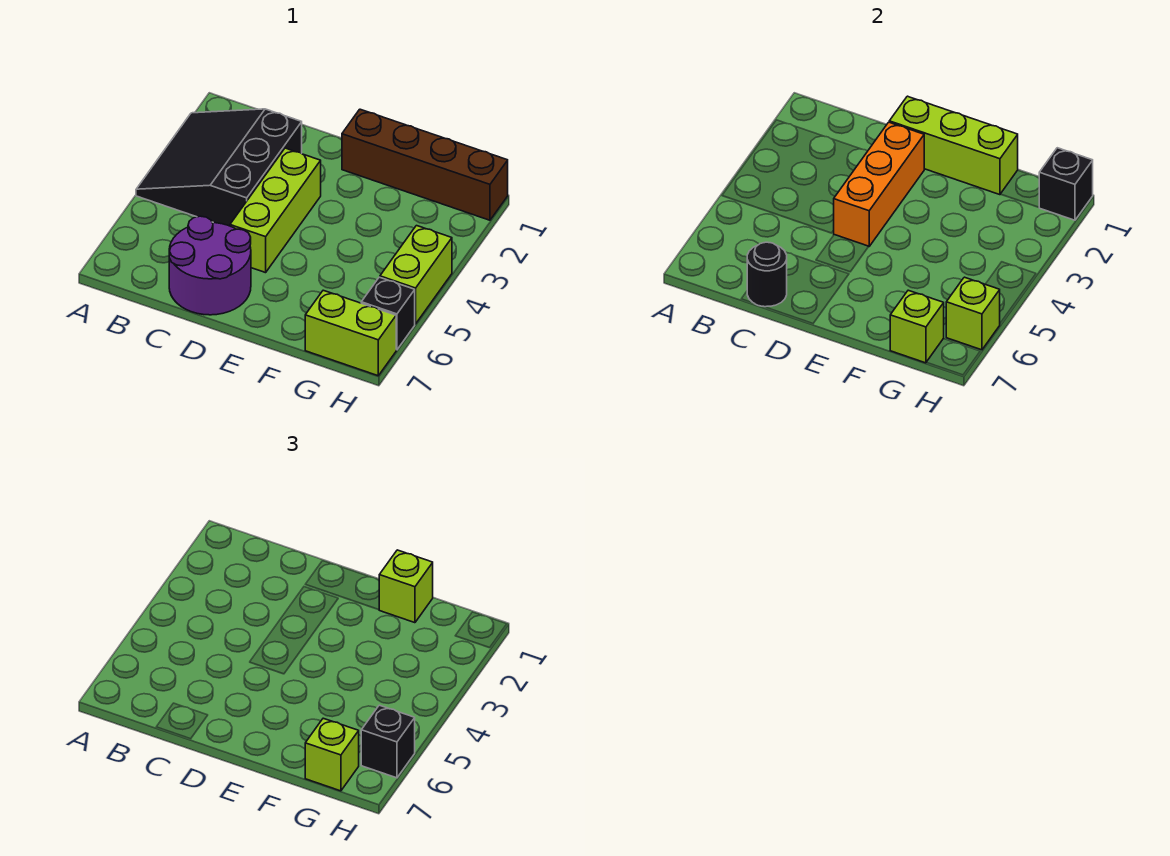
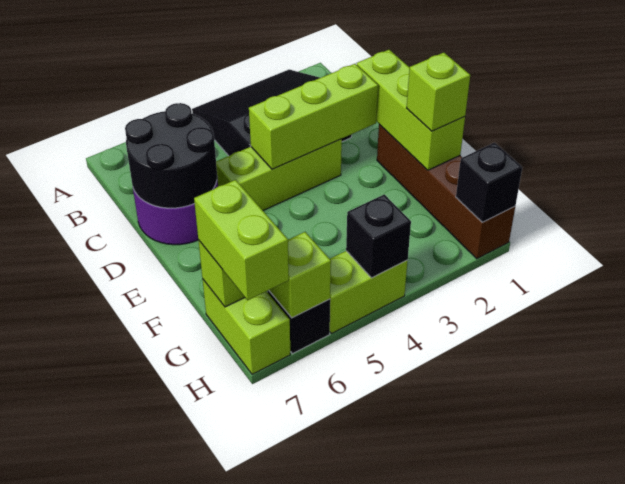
black 1x1 round brick [747,242,787,307] -> black 2x2 round brick [125,103,217,208]
orange 1x3 brick [833,122,924,246] -> lime 1x3 brick [249,64,378,169]
lime 1x1 brick [305,718,359,791] -> lime 1x2 brick [194,180,289,300]
black 1x1 brick [361,705,415,778] -> black 1x1 brick moved to [346,194,411,278]

